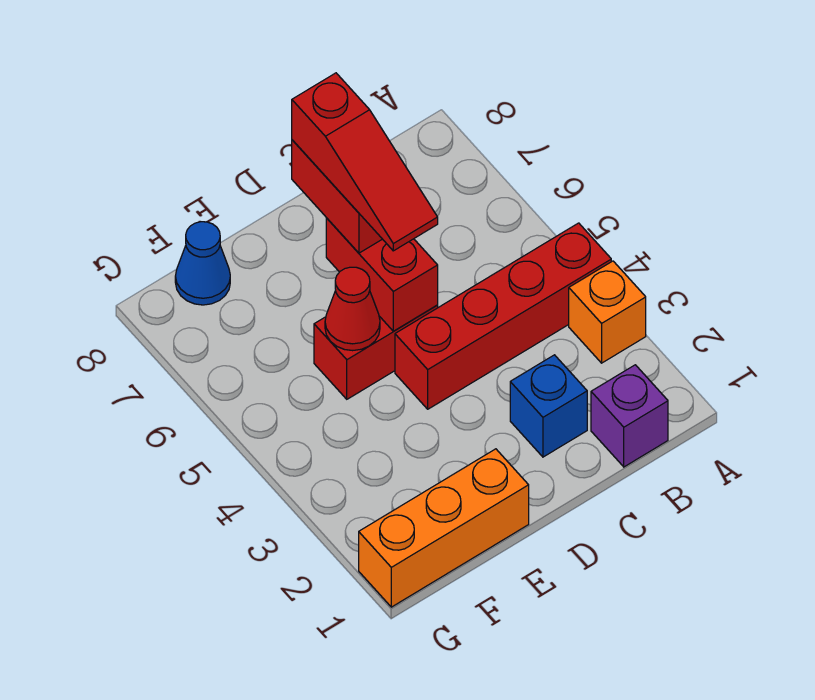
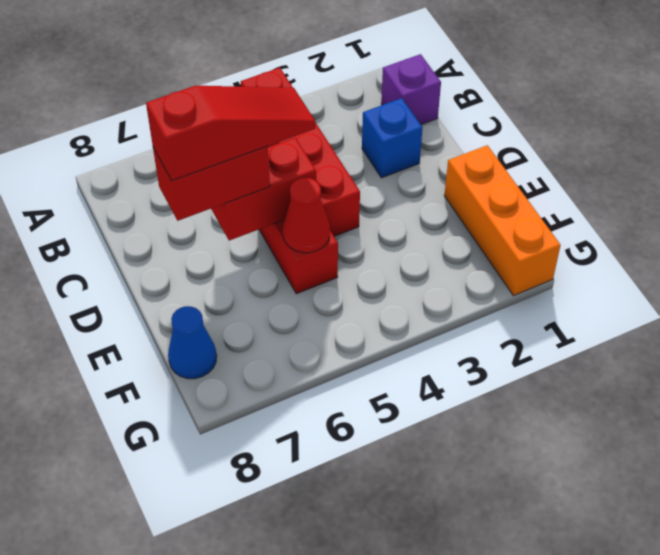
orange 1x1 brick [569,261,646,363] -> none

